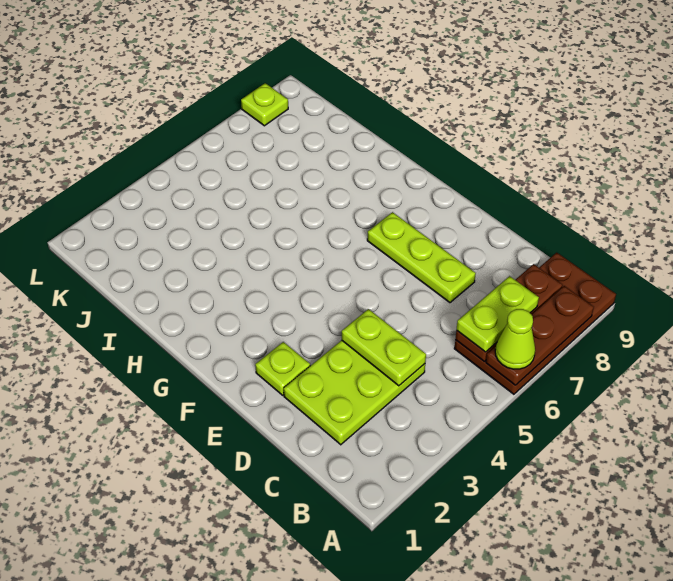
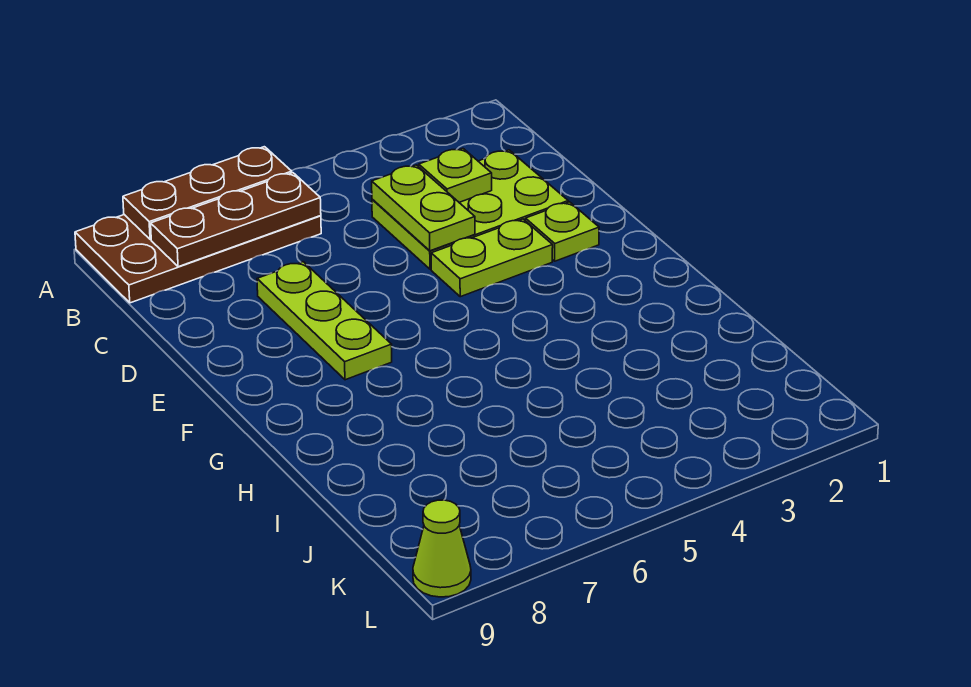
lime 1x1 cone [495,309,535,369] -> lime 1x1 cone moved to [413,500,471,597]
lime 1x2 plate [457,276,539,352] -> lime 1x2 plate moved to [431,219,553,297]
lime 1x1 plate [241,83,288,126] -> lime 1x1 plate moved to [419,148,492,202]

